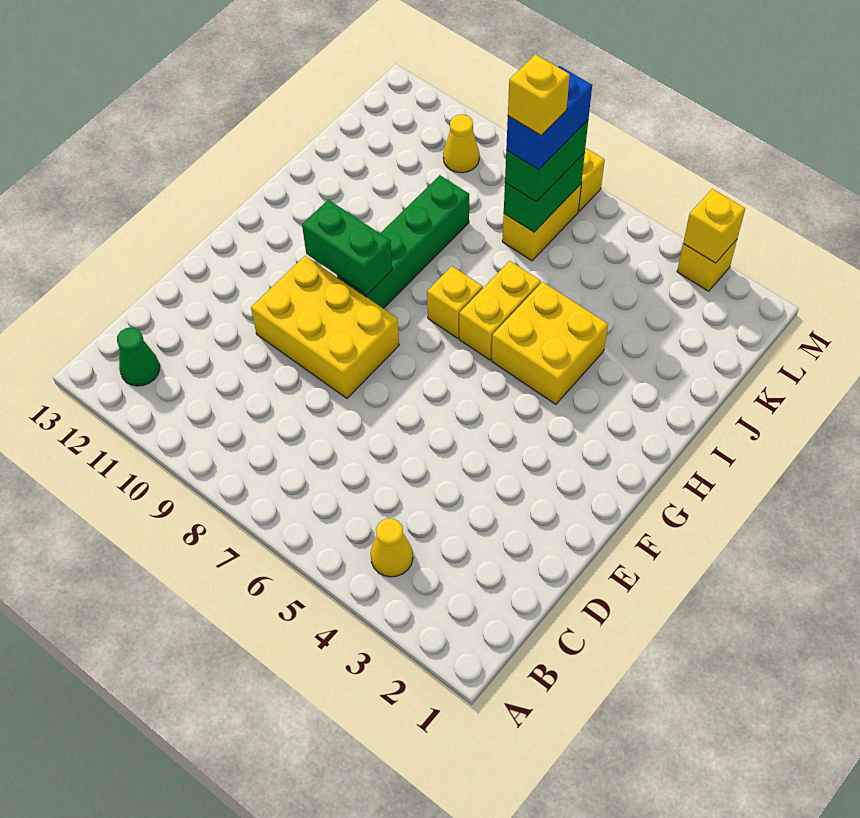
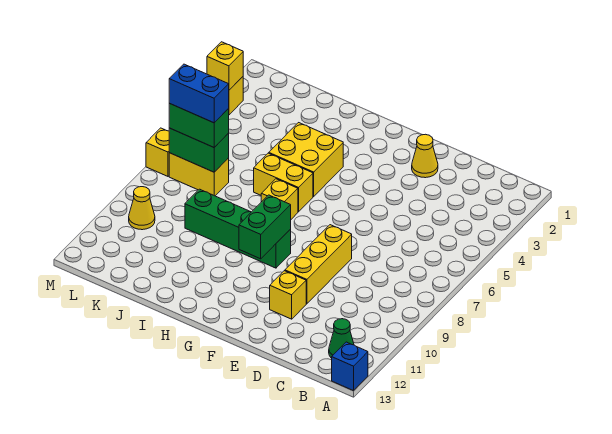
none -> blue 1x1 brick [332,342,368,391]
yellow 1x1 cone [371,518,413,577] -> yellow 1x1 cone moved to [412,134,438,178]
yellow 2x3 brick [251,256,399,398] -> yellow 1x3 brick [285,225,352,304]
yellow 1x1 brick [508,54,570,135] -> yellow 1x1 brick moved to [270,271,306,319]

